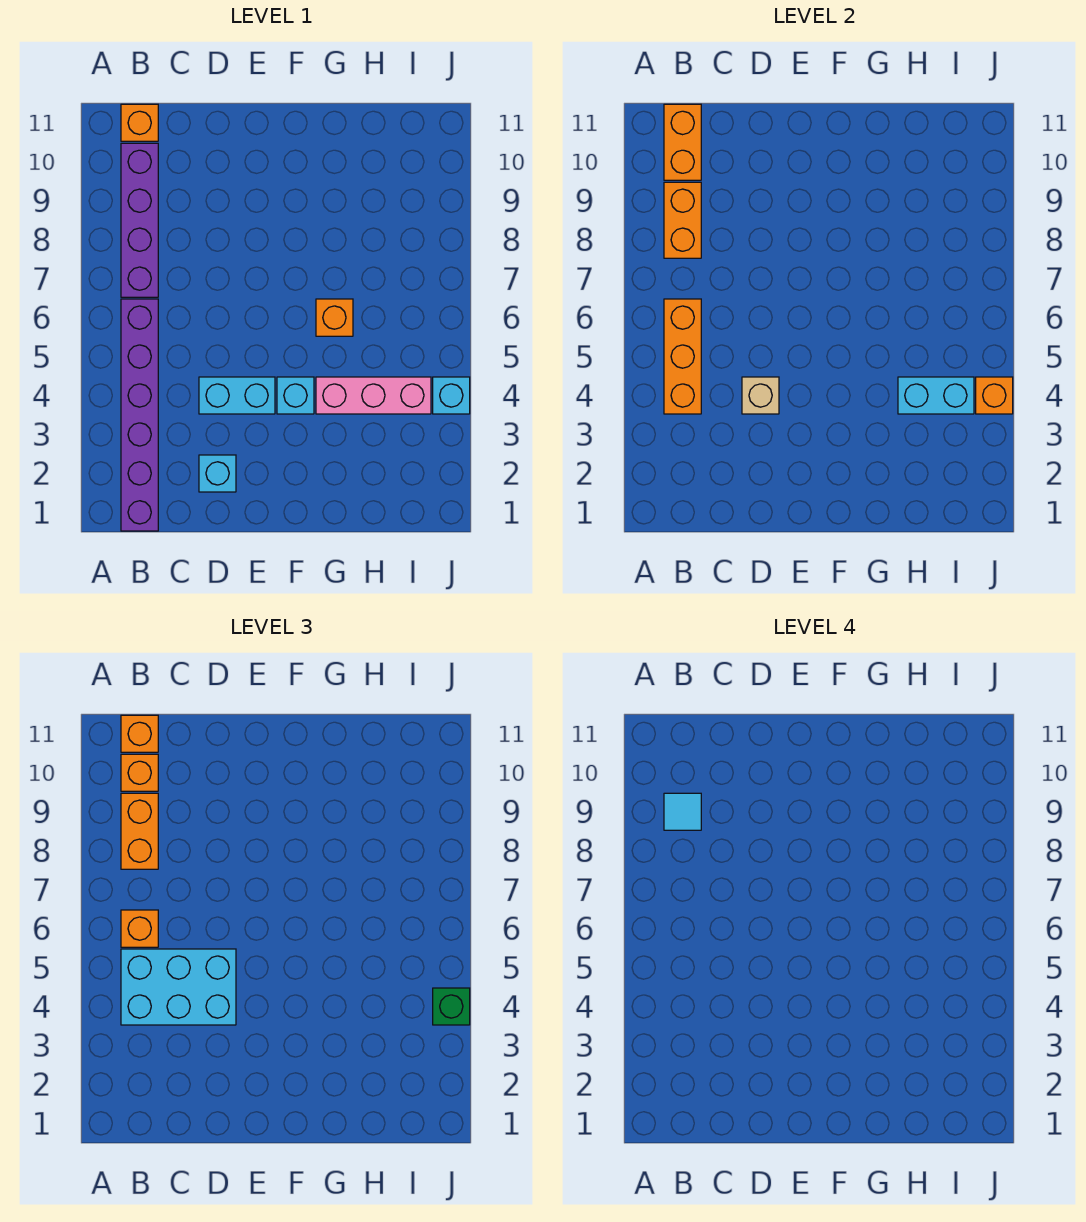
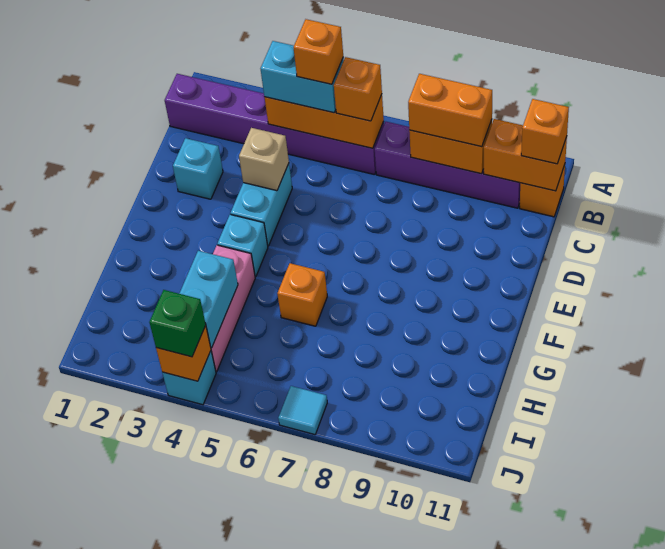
cyan 2x3 brick [121,949,236,1025] -> cyan 1x2 brick [261,41,344,113]
cyan 1x1 tile [664,793,701,830] -> cyan 1x1 tile moved to [278,386,327,435]
orange 1x1 brick [121,754,158,791] -> orange 1x1 brick moved to [293,19,343,84]

